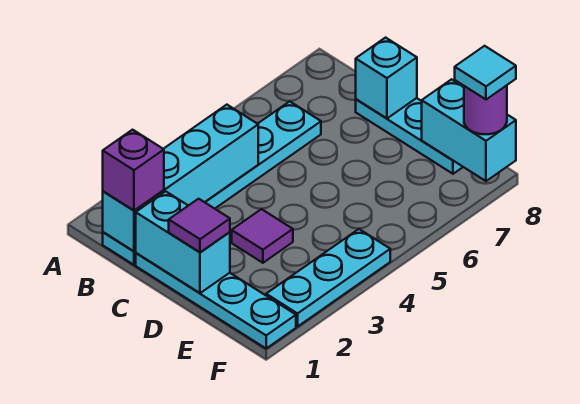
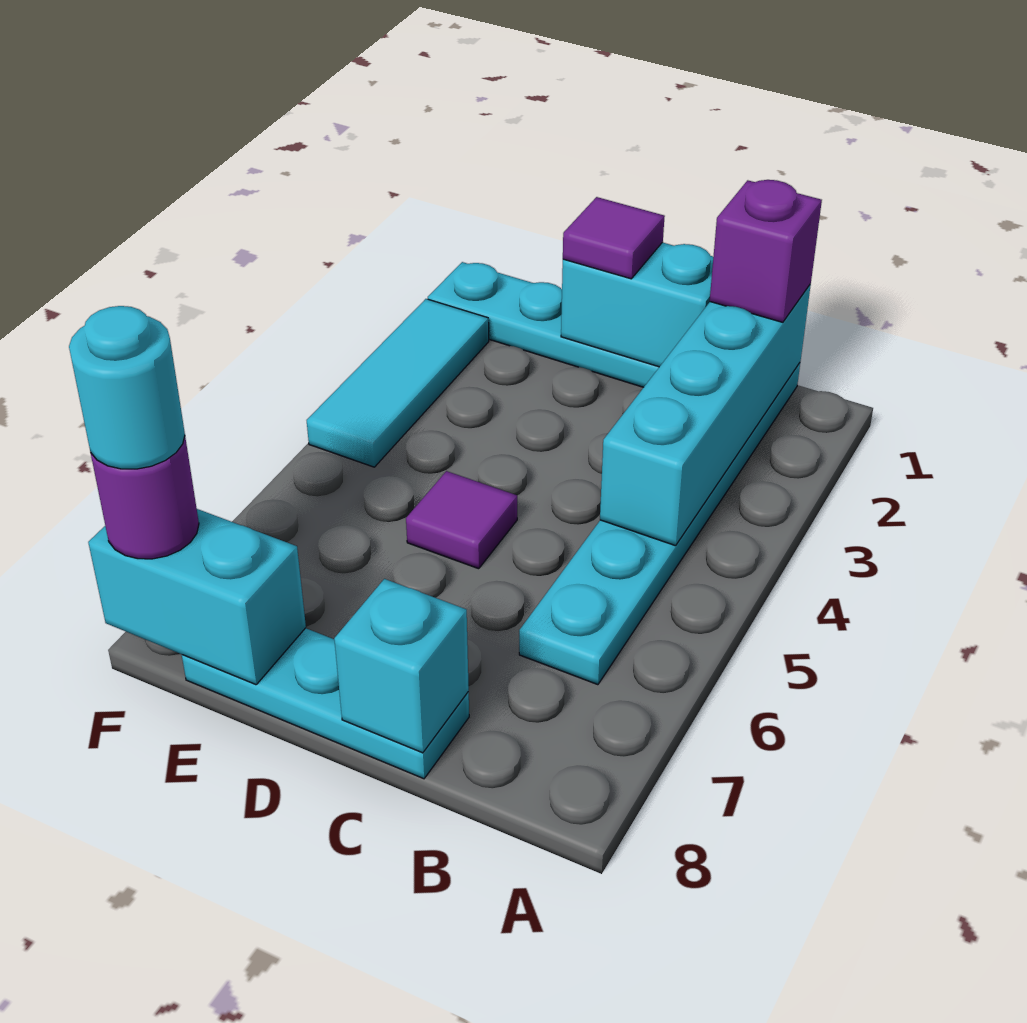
purple 1x1 tile [232,209,293,263] -> purple 1x1 tile moved to [406,471,517,569]
cyan 1x3 plate [266,229,390,327] -> cyan 1x3 tile [307,299,489,467]
cyan 1x1 tile [455,46,516,99] -> cyan 1x1 round brick [69,306,185,469]

